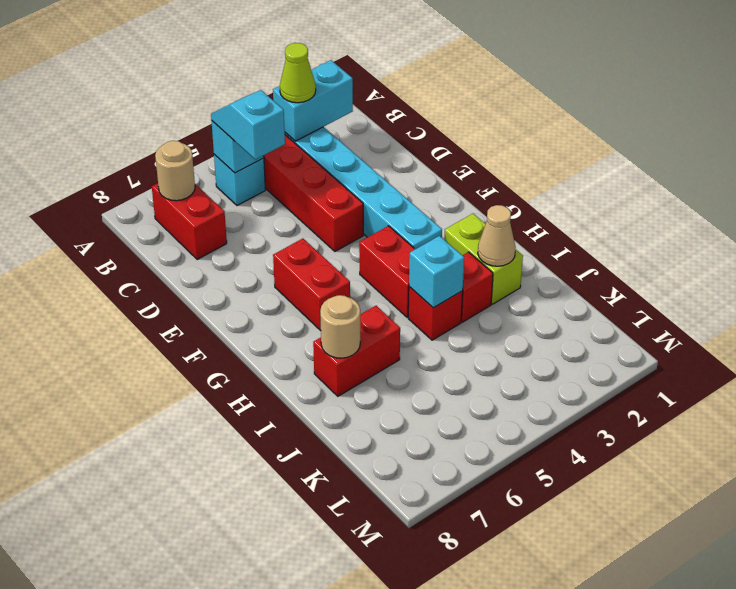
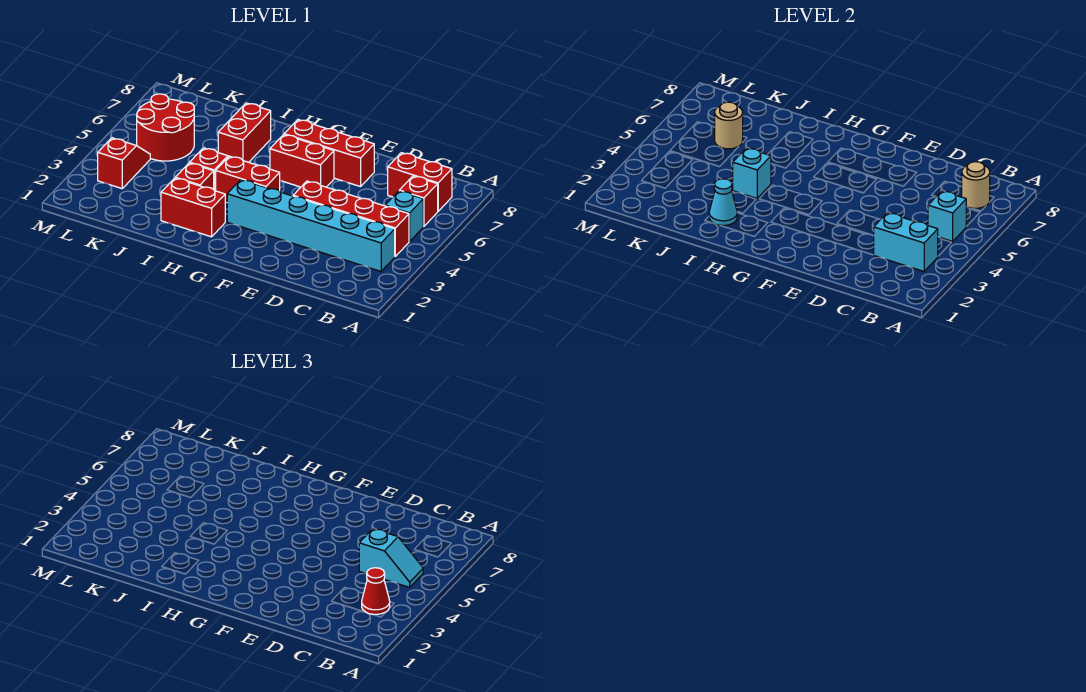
cyan 1x2 brick [273,60,353,141] -> cyan 1x2 brick turned to [873,213,938,271]
lime 1x1 cone [280,43,316,103] -> red 1x1 cone [362,568,390,614]
none -> red 1x1 brick [399,176,438,226]
none -> red 1x3 brick [284,120,374,187]
lime 1x2 brick [444,214,523,304] -> red 1x2 brick [161,178,225,237]
tan 1x1 cone [478,205,516,266] -> cyan 1x1 cone [709,179,737,225]
tan 1x1 round brick [320,295,360,358] -> tan 1x1 round brick moved to [715,102,743,149]
none -> red 2x2 round brick [137,94,194,161]
none -> red 1x2 slope [98,138,150,189]

